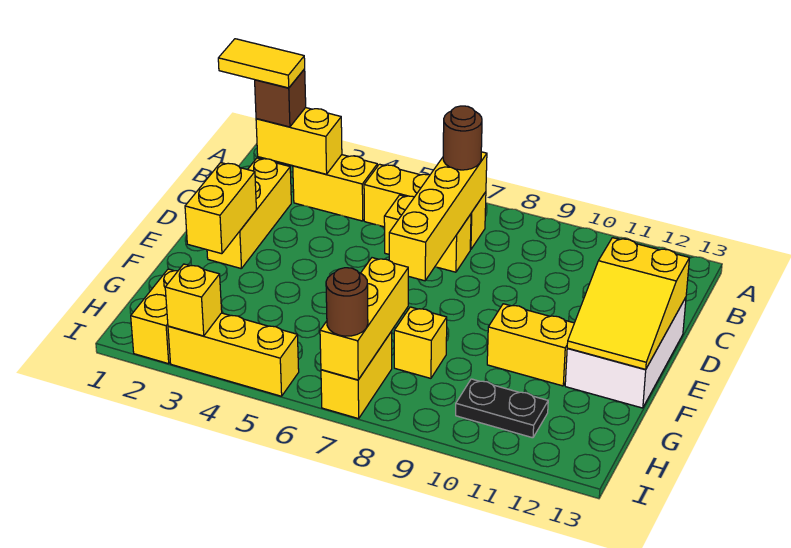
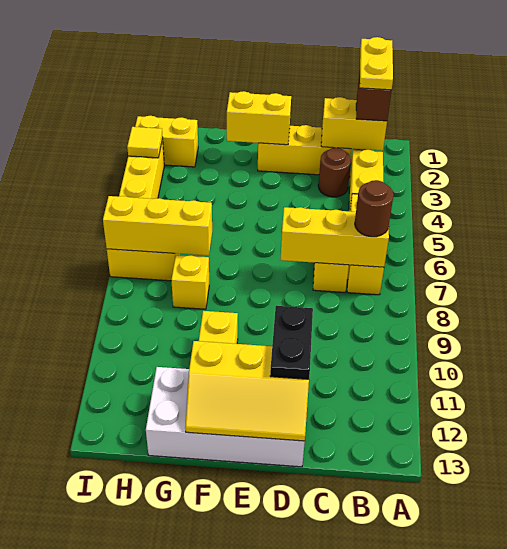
yellow 1x2 tile [218,39,305,88] -> yellow 1x2 plate [360,37,393,90]
yellow 1x2 brick [256,108,342,174] -> yellow 1x2 brick turned to [321,97,387,151]
yellow 1x4 brick [389,152,487,281] -> yellow 1x3 brick [281,207,389,267]
white 2x3 brick [565,298,686,408] -> white 2x4 brick [146,367,305,467]
yellow 2x3 slope [567,238,689,369] -> yellow 2x3 slope turned to [185,341,309,441]
black 1x2 plate [456,379,548,438] -> black 1x2 plate moved to [270,306,313,379]
yellow 1x1 brick [165,264,222,336] -> yellow 1x1 tile [127,127,163,158]
brown 1x1 round brick [326,268,368,336] -> brown 1x1 round brick moved to [318,148,351,197]

